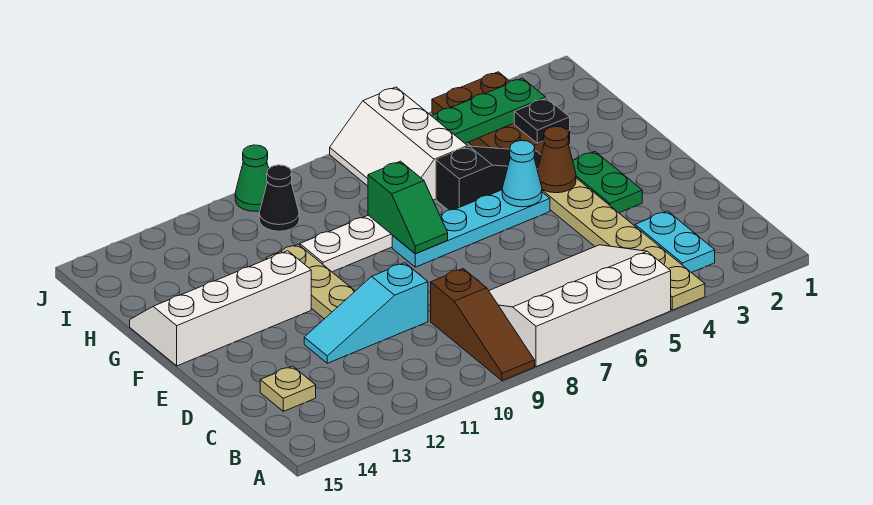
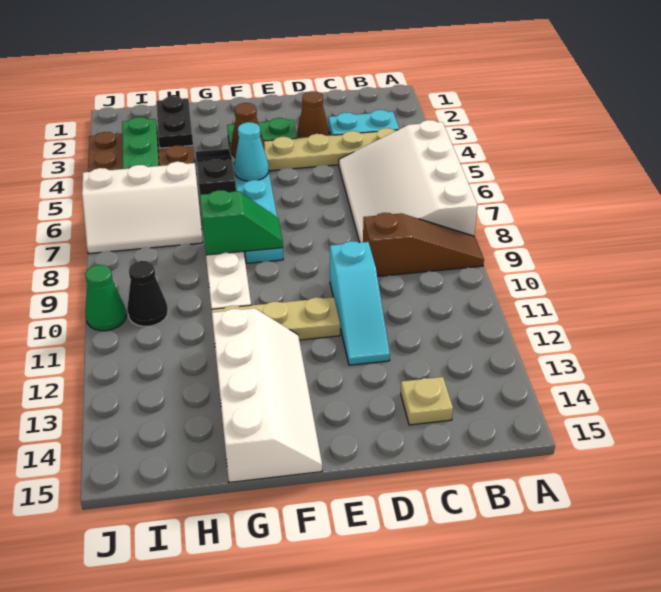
none -> brown 1x1 cone [297,91,329,138]
white 2x4 slope [130,251,311,366] -> white 2x4 slope turned to [212,308,322,482]
black 1x1 plate [514,98,570,143] -> black 1x2 plate [156,96,193,148]

